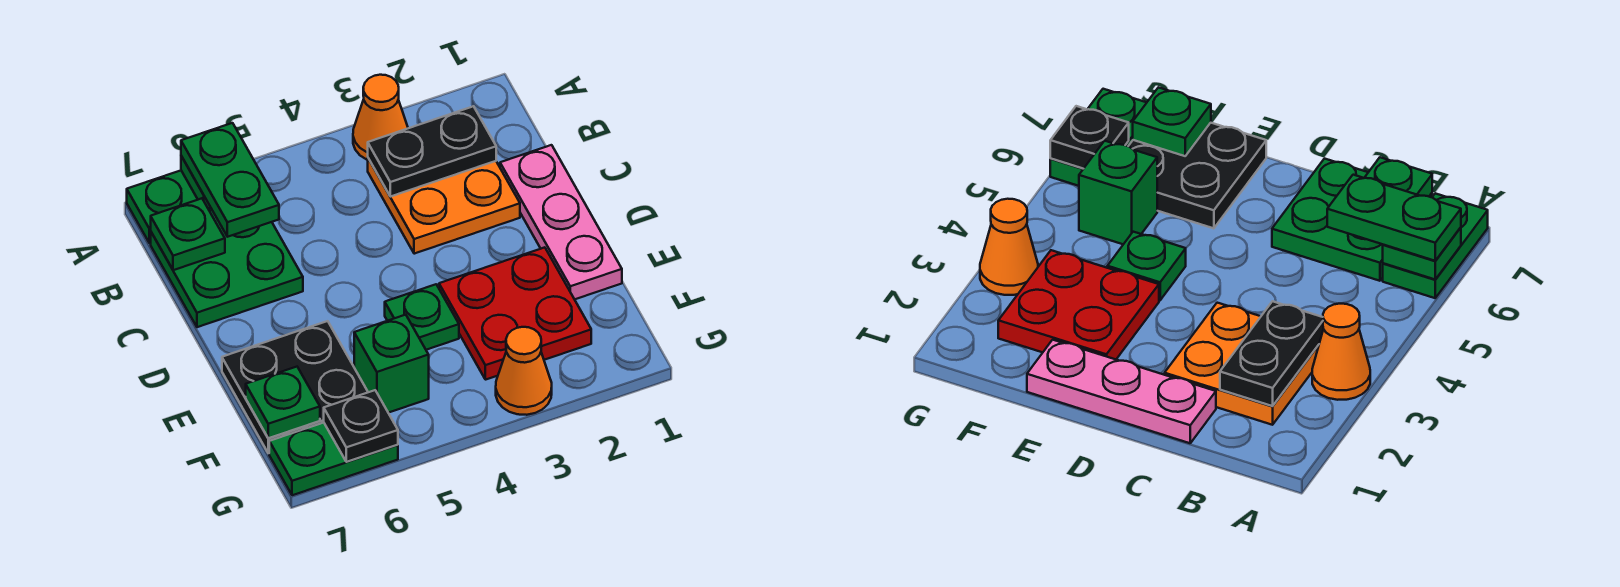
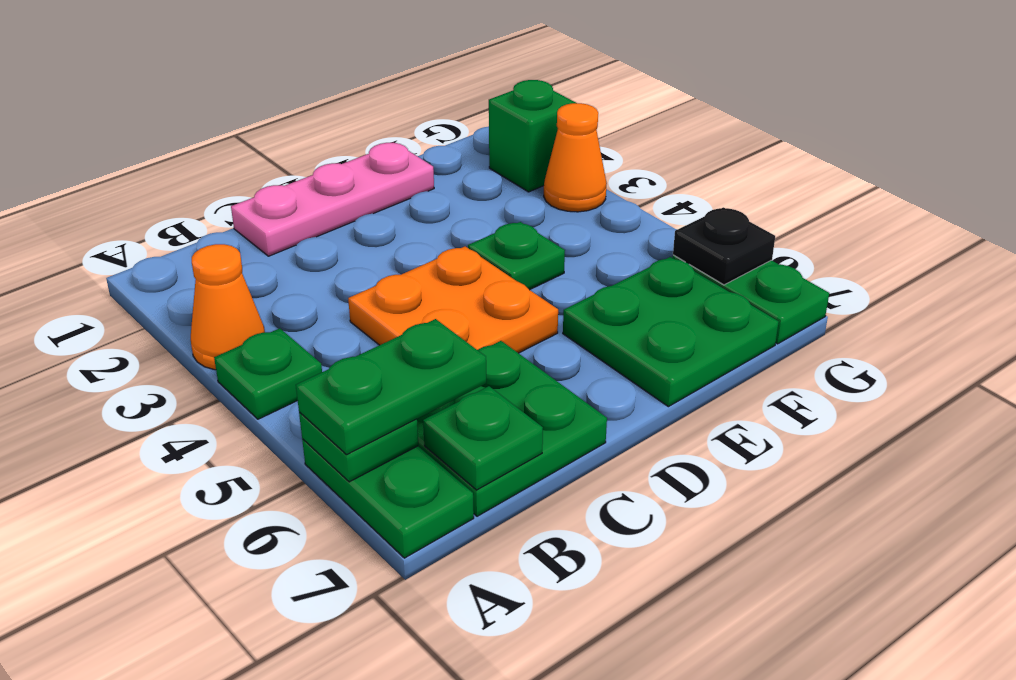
orange 2x2 plate [368,158,520,254] -> orange 2x2 plate moved to [348,246,558,353]
black 1x2 plate [368,106,496,197] -> none
red 2x2 plate [439,247,591,380] -> none
black 2x2 plate [222,321,368,453] -> green 2x2 plate [563,257,779,407]
green 1x1 brick [354,315,429,413] -> green 1x1 brick moved to [489,80,576,192]
green 1x1 plate [246,367,320,438] -> green 1x1 plate moved to [214,328,322,419]

